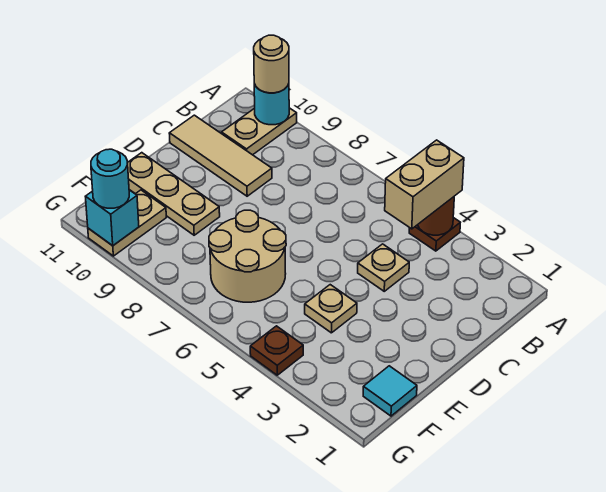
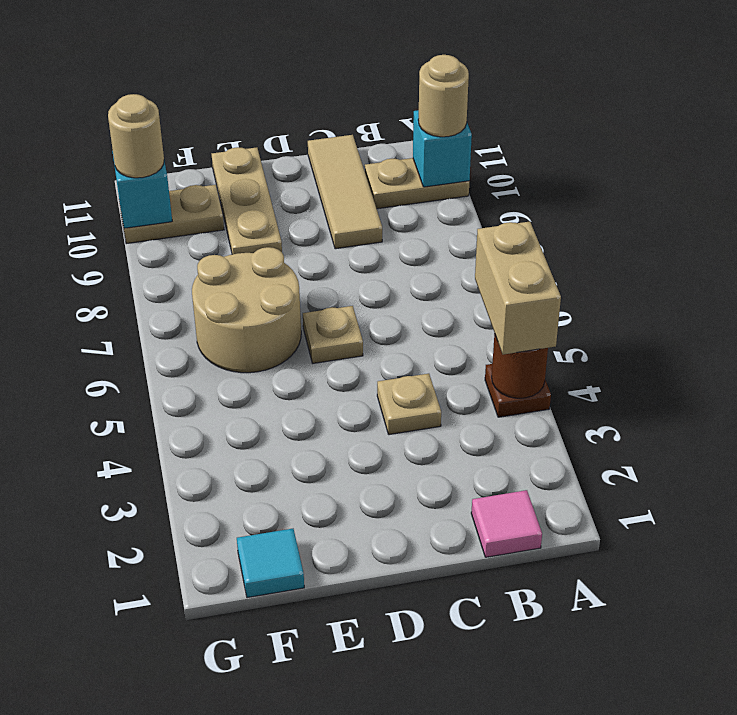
tan 1x2 brick [385,140,464,229] -> tan 1x2 brick turned to [475,222,561,354]
cyan 1x1 round brick [254,84,289,125] -> cyan 1x1 brick [413,110,472,187]
none -> pink 1x1 tile [471,490,542,557]
tan 1x1 plate [305,285,357,333] -> tan 1x1 plate moved to [303,306,363,363]
brown 1x1 plate [250,326,303,375] -> none
cyan 1x1 round brick [91,149,129,208] -> tan 1x1 round brick [108,94,164,178]

